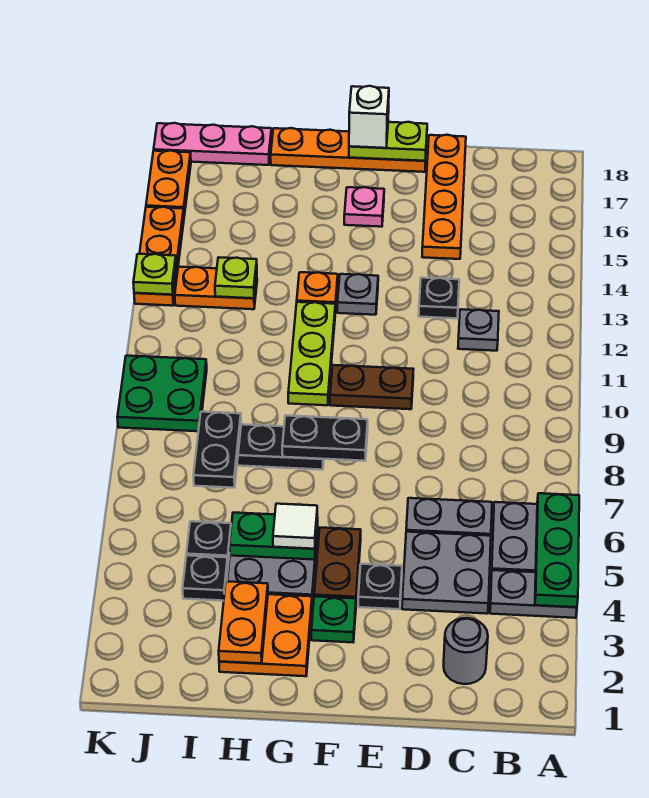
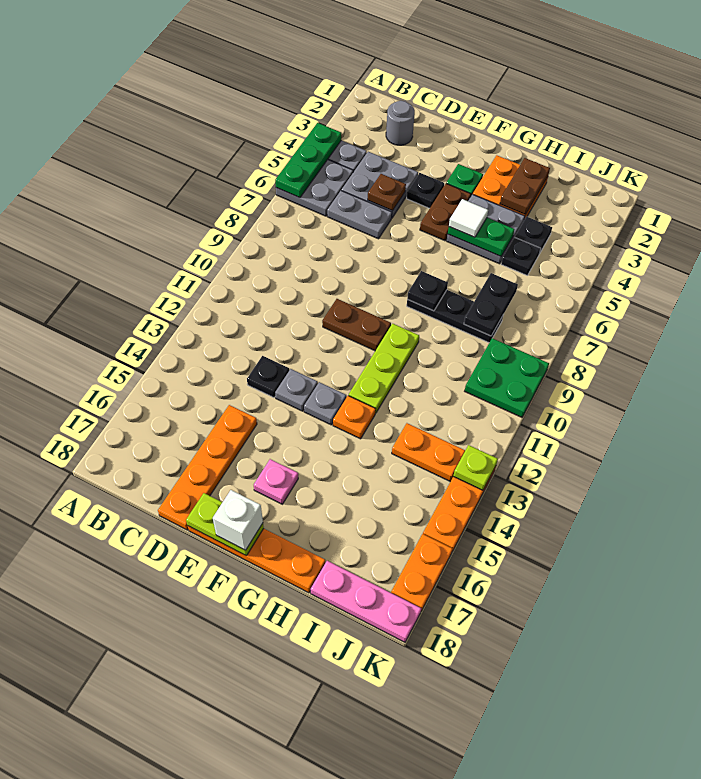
grey 1x1 plate [458,309,499,351] -> grey 1x1 plate moved to [275,369,318,411]
none -> brown 1x1 plate [368,174,406,211]
black 1x2 plate [282,415,368,461] -> black 1x1 plate [407,271,448,311]
orange 1x2 plate [219,581,268,663] -> brown 1x2 plate [500,158,550,215]
lime 1x1 plate [215,257,257,298] -> none

